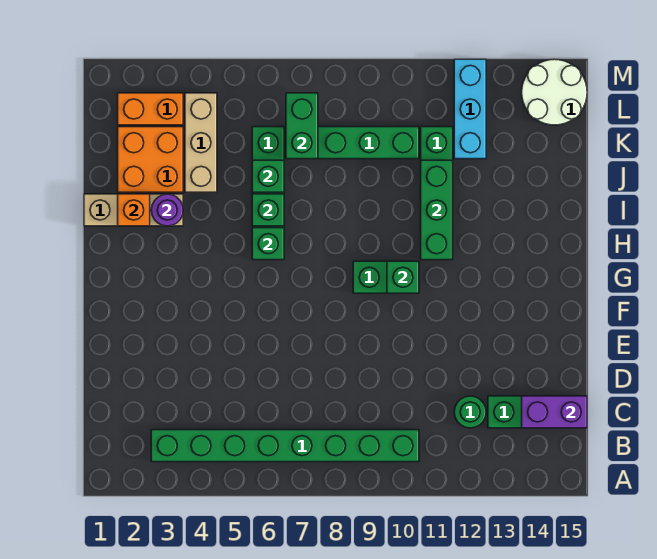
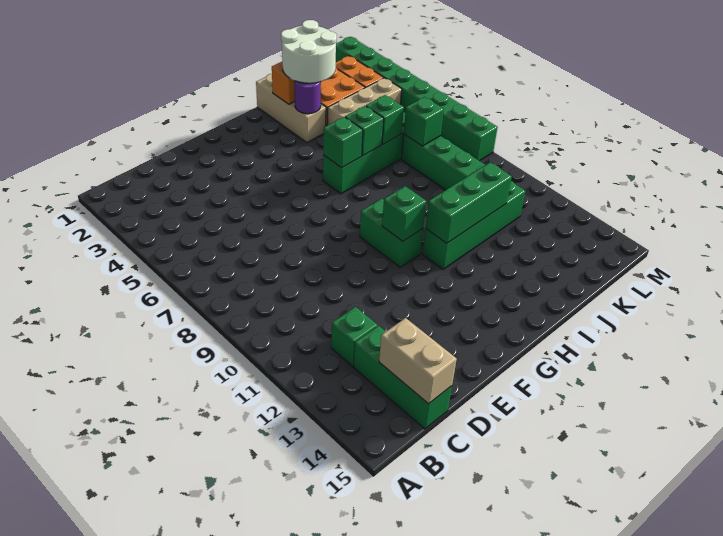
green 1x8 brick [151,430,419,462] -> green 1x8 brick moved to [336,37,498,161]
green 1x1 round brick [454,396,486,428] -> green 1x1 brick [331,307,378,366]
purple 1x2 brick [522,396,587,428] -> tan 1x2 brick [379,318,457,404]
green 1x2 brick [286,93,318,159] -> green 1x1 brick [404,97,444,146]
cyan 1x3 brick [454,59,486,159] -> none
white 2x2 round brick [522,59,587,125] -> white 2x2 round brick moved to [281,20,337,83]

